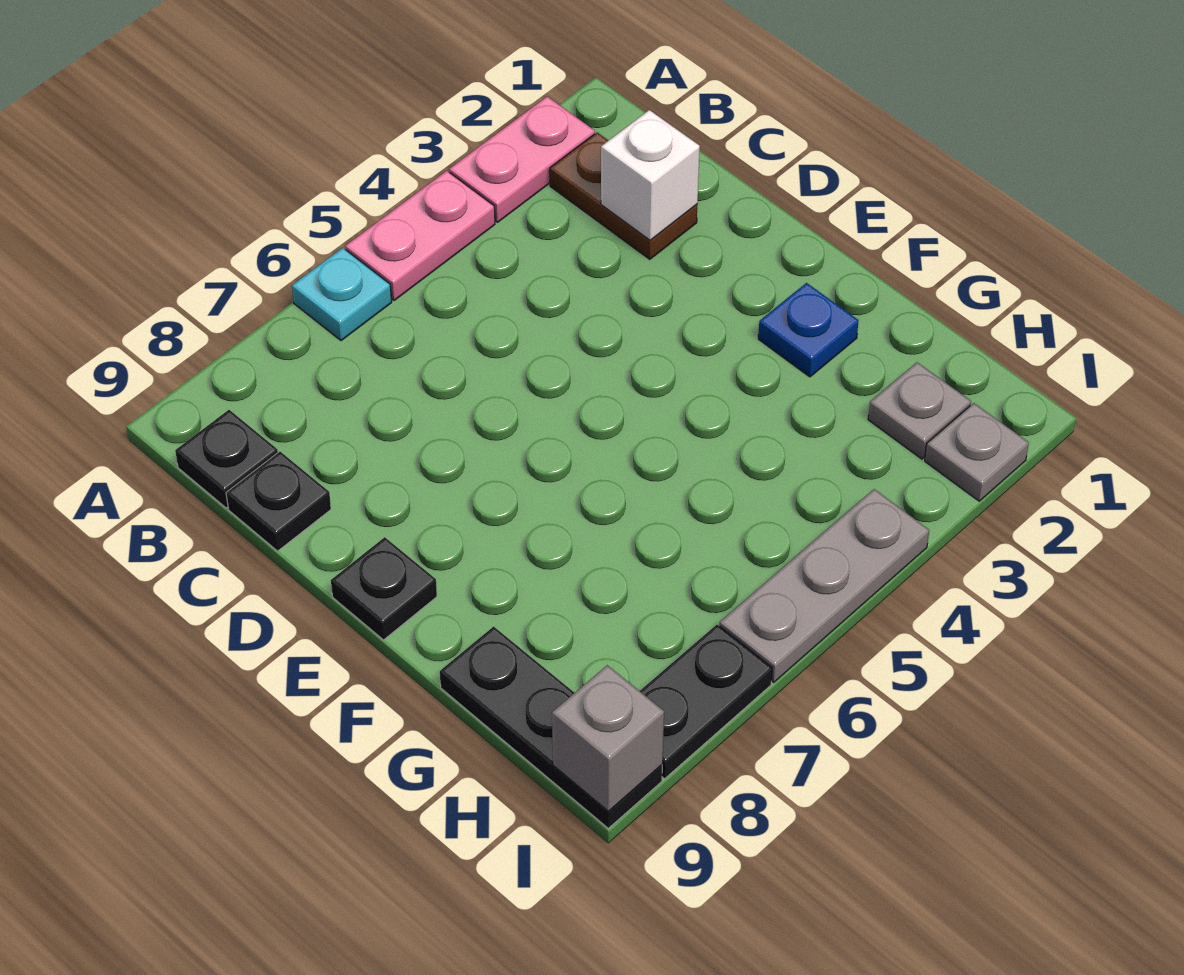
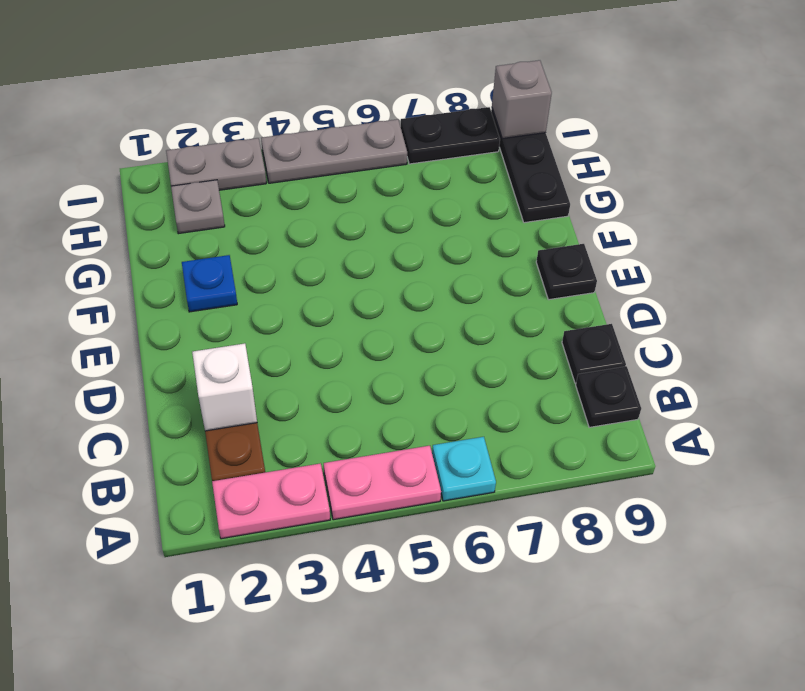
grey 1x1 plate [925,403,1029,501] -> grey 1x2 plate [166,138,266,190]

